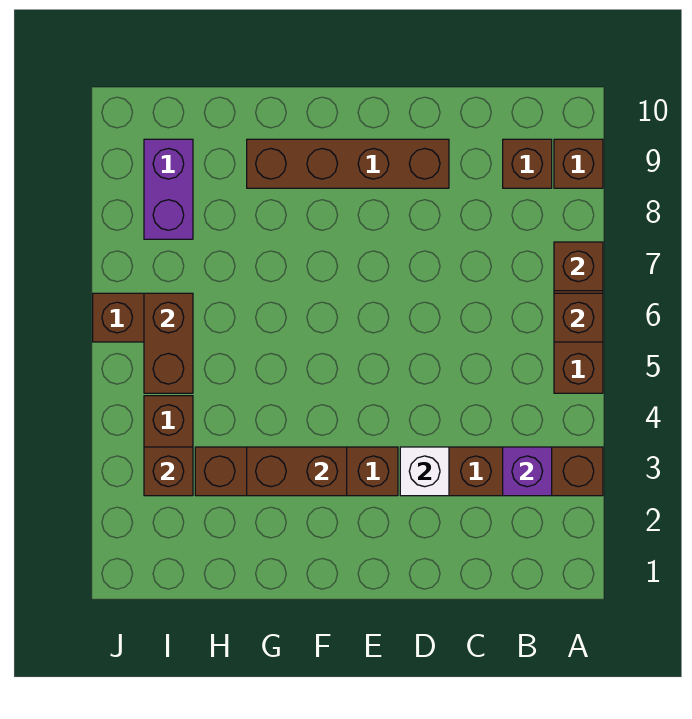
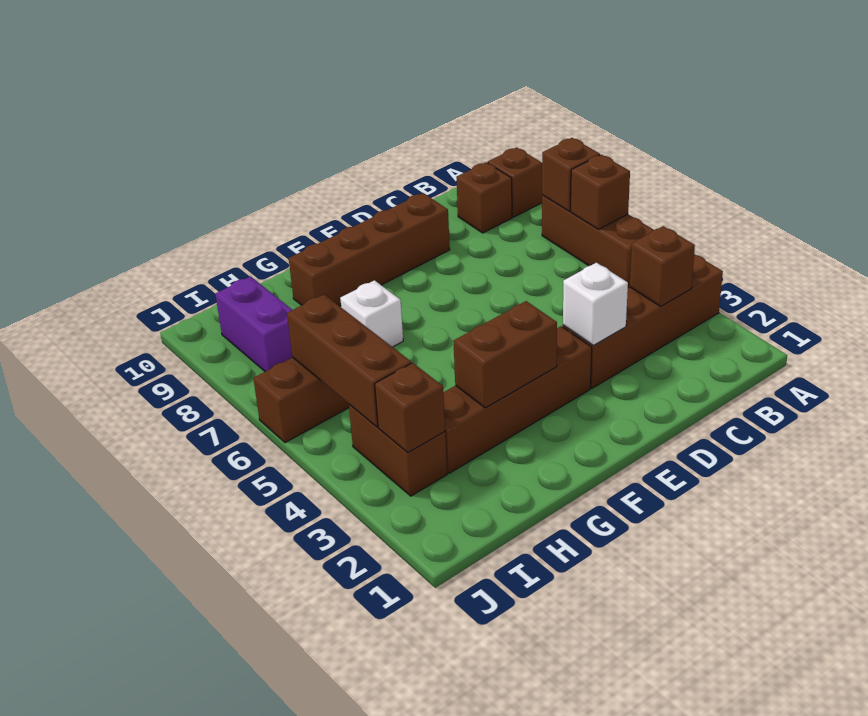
purple 1x1 brick [503,447,552,496] -> brown 1x1 brick [630,226,695,306]
none -> white 1x1 brick [340,280,403,347]
brown 1x2 brick [144,293,193,393] -> brown 1x3 brick [287,295,411,427]

